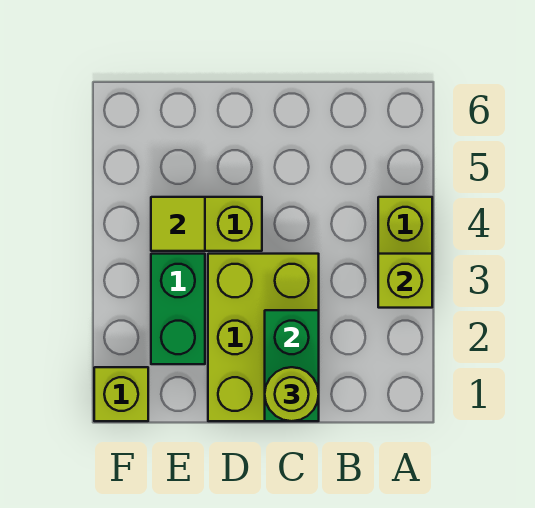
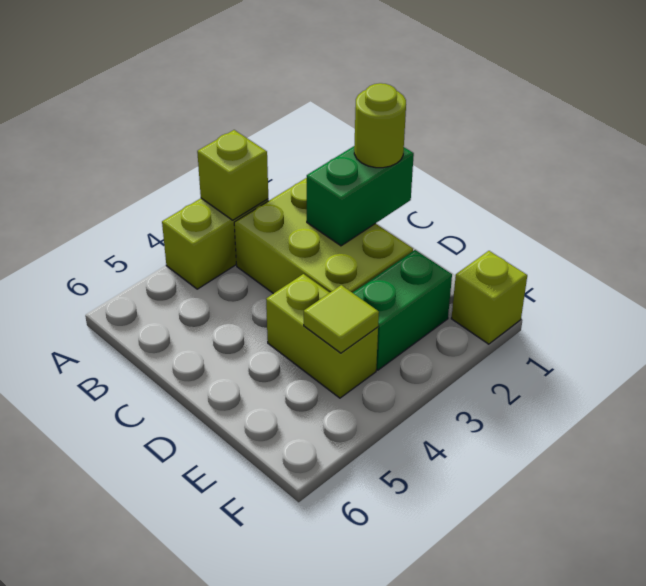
lime 2x3 brick [208,254,319,421] -> lime 2x3 brick turned to [234,178,413,294]

